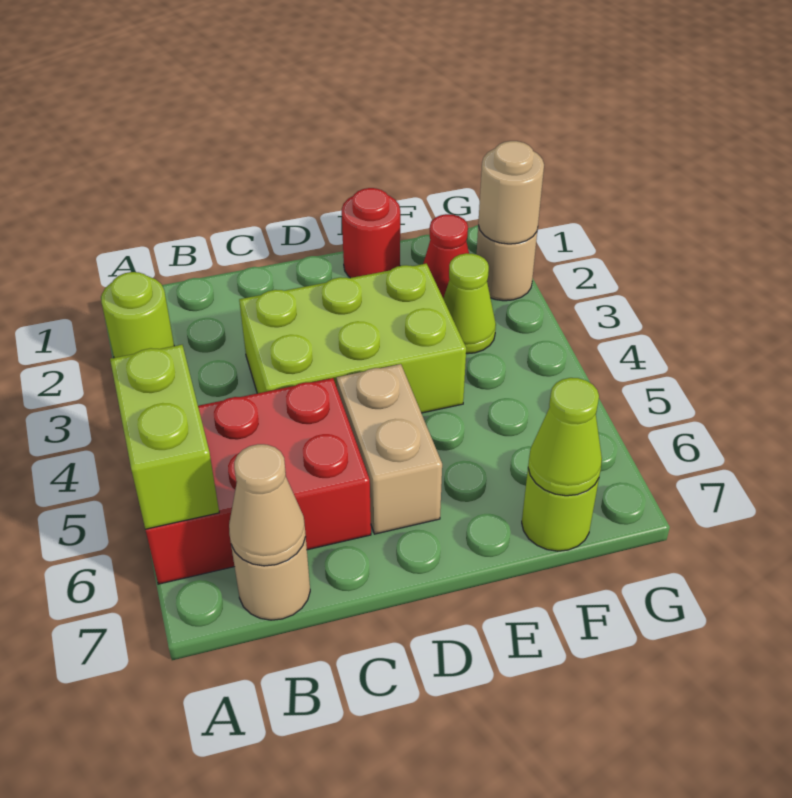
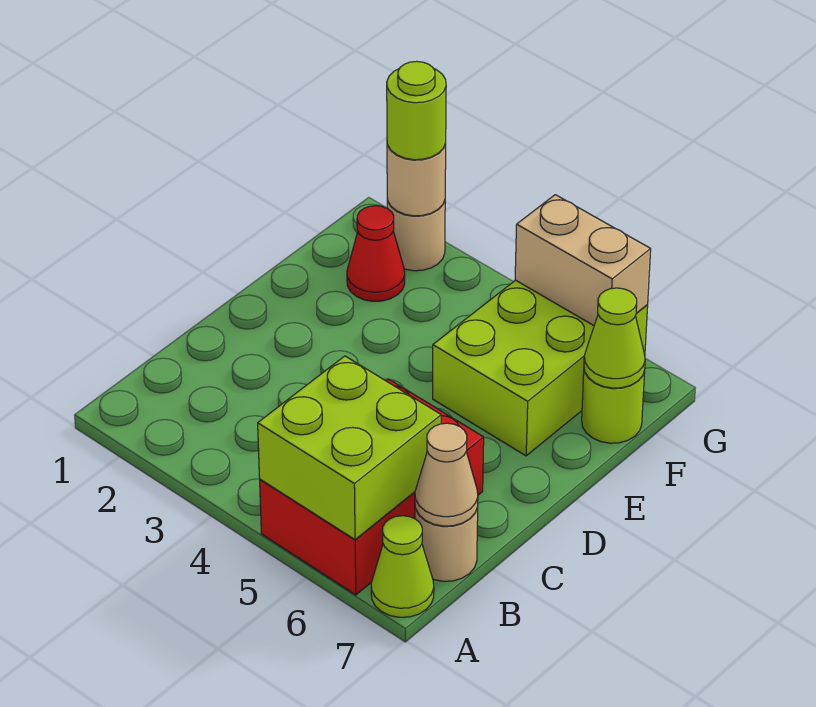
lime 1x1 round brick [101,272,174,358] -> lime 1x1 round brick moved to [387,61,446,160]
lime 1x2 brick [110,345,219,529] -> lime 2x2 brick [258,356,441,540]
lime 2x3 brick [239,264,466,413] -> lime 2x3 brick moved to [433,280,648,456]
tan 1x2 brick [337,364,442,534] -> tan 1x2 brick moved to [515,195,651,326]
red 1x1 round brick [342,188,400,278] -> none
lime 1x1 cone [443,253,496,354] -> lime 1x1 cone moved to [371,516,434,617]

